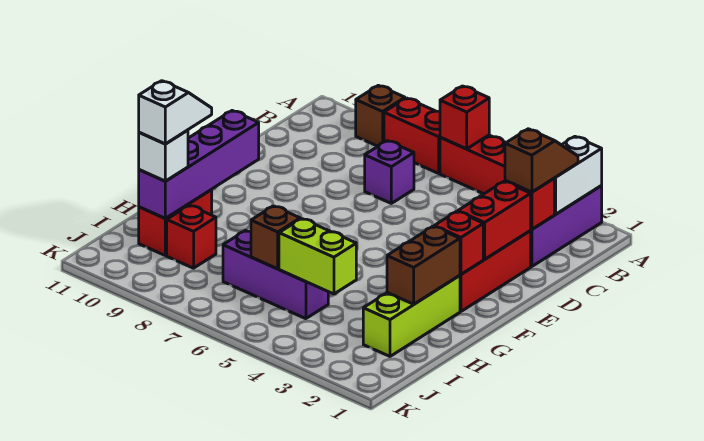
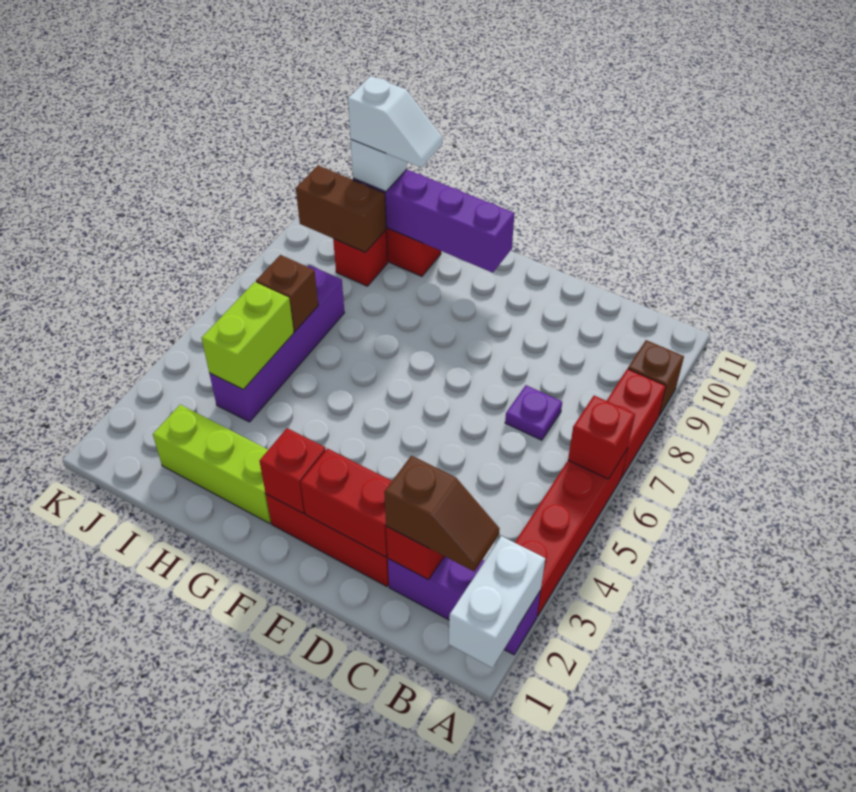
white 1x2 brick [554,137,602,214] -> white 1x2 brick turned to [449,536,545,668]
purple 1x1 brick [365,141,414,203] -> purple 1x1 plate [505,385,562,440]
brown 1x2 brick [387,226,460,304] -> brown 1x2 brick moved to [296,166,386,252]
purple 1x3 brick [223,231,328,319] -> purple 1x4 brick [209,265,345,422]

